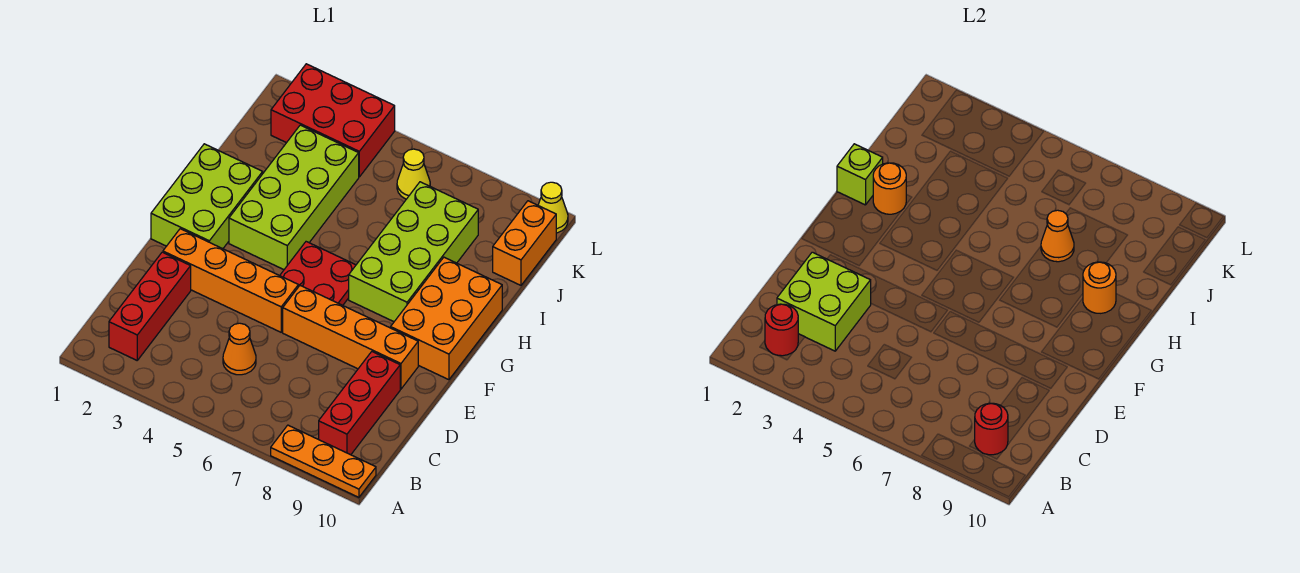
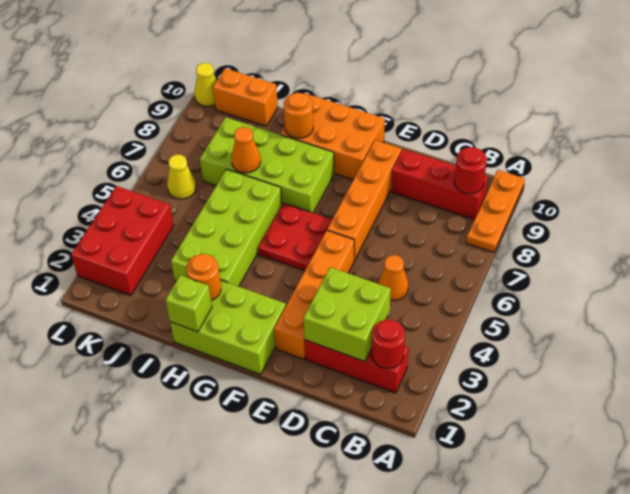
lime 2x4 brick [229,125,359,270] -> lime 2x4 brick turned to [171,169,282,287]

